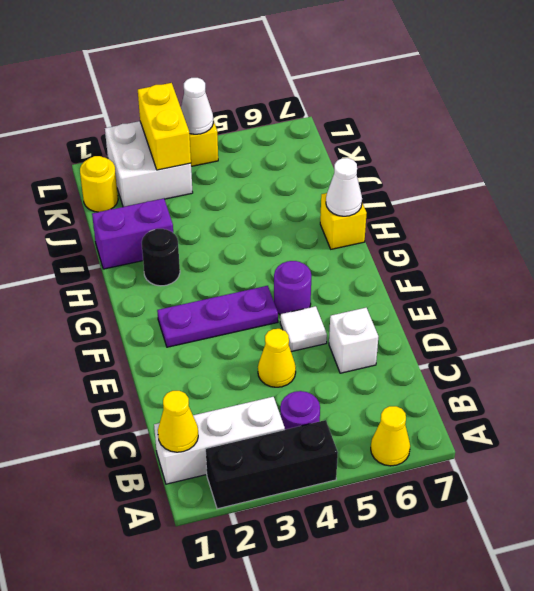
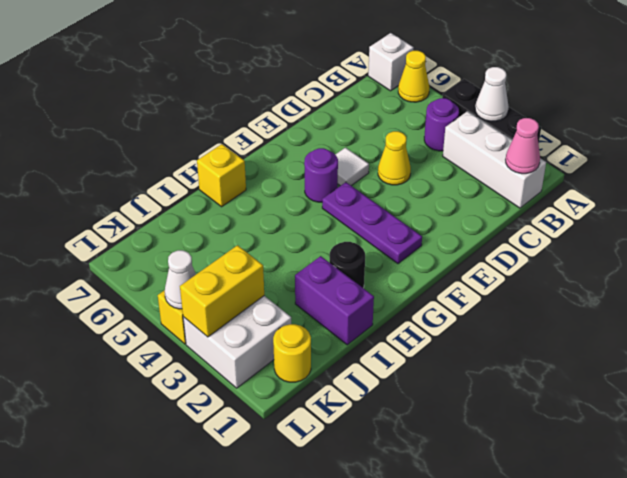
yellow 1x1 cone [158,391,198,452] -> pink 1x1 cone [506,118,540,174]
white 1x1 brick [329,308,378,373] -> white 1x1 brick moved to [368,33,414,91]
white 1x1 cone [326,158,362,216] -> white 1x1 cone moved to [475,67,509,121]

